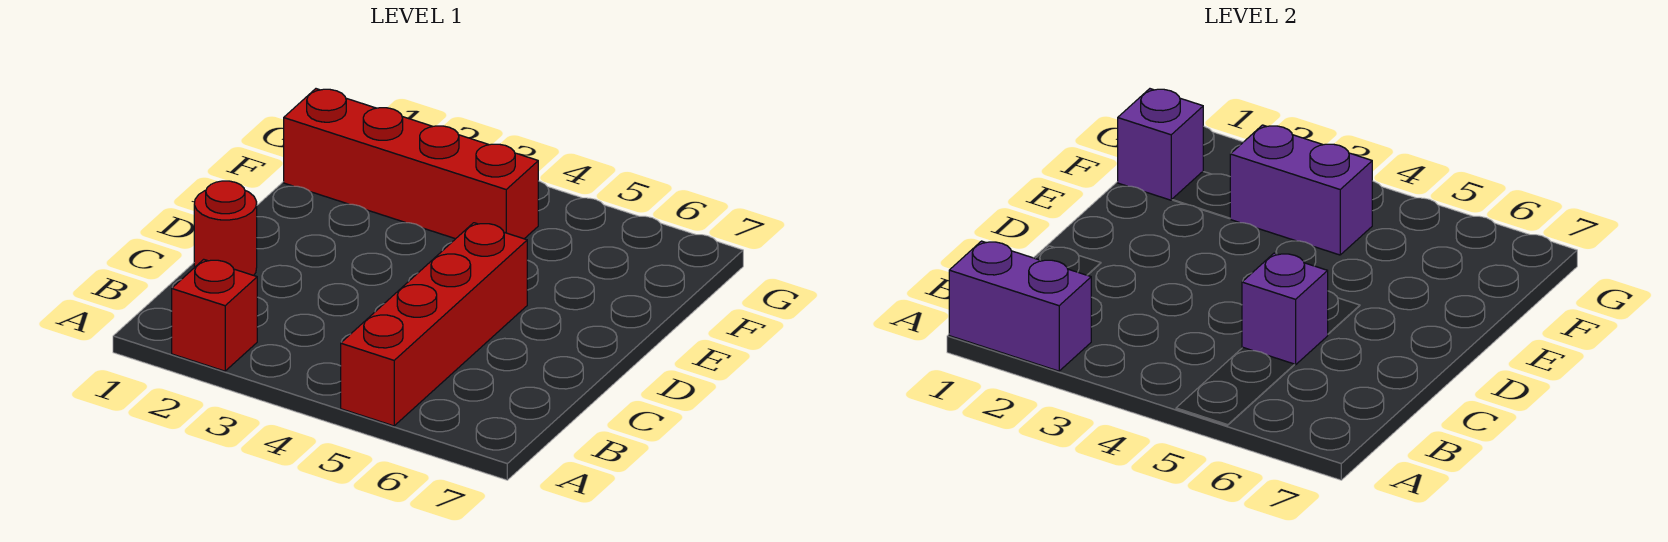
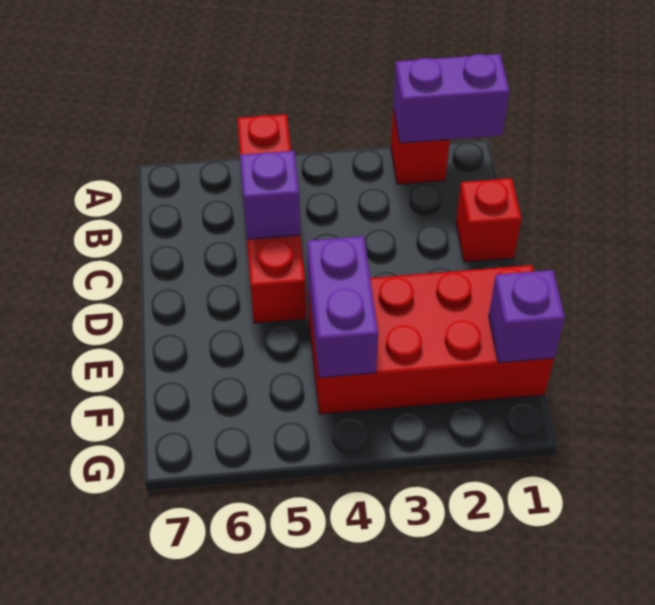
red 1x1 round brick [194,181,257,275] -> red 1x1 brick [456,178,522,262]
red 1x4 brick [284,89,538,239] -> red 2x4 brick [308,265,554,414]
purple 1x2 brick [1230,125,1372,255] -> purple 1x2 brick turned to [307,236,378,378]

